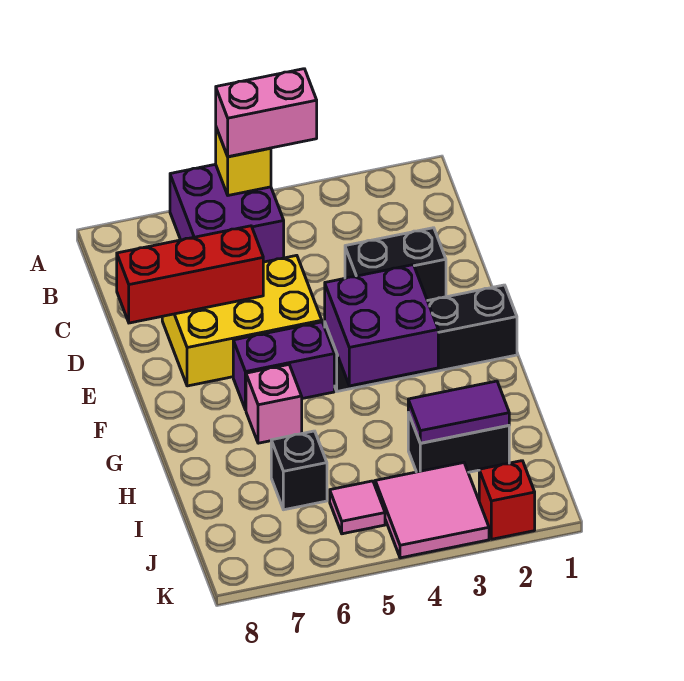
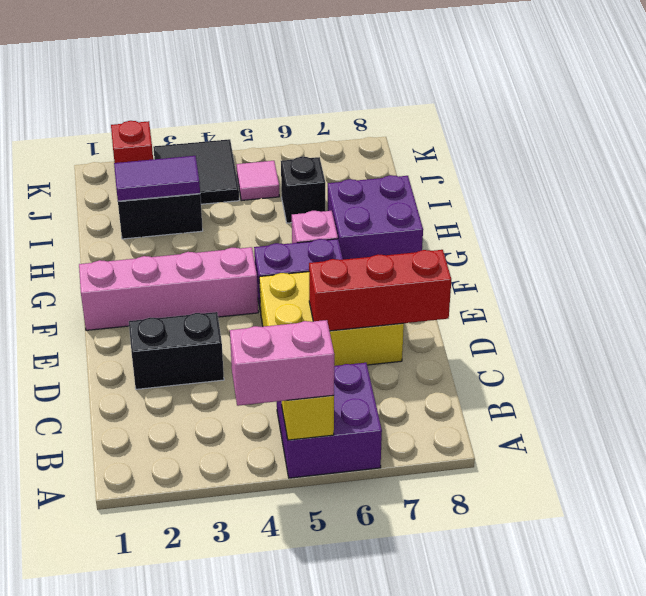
black 1x4 brick [325,285,517,391] -> pink 1x4 brick [79,247,258,330]
purple 2x2 brick [325,265,438,386] -> purple 2x2 brick moved to [328,175,423,259]
pink 2x2 tile [375,463,489,558] -> black 2x2 tile [153,139,239,204]

